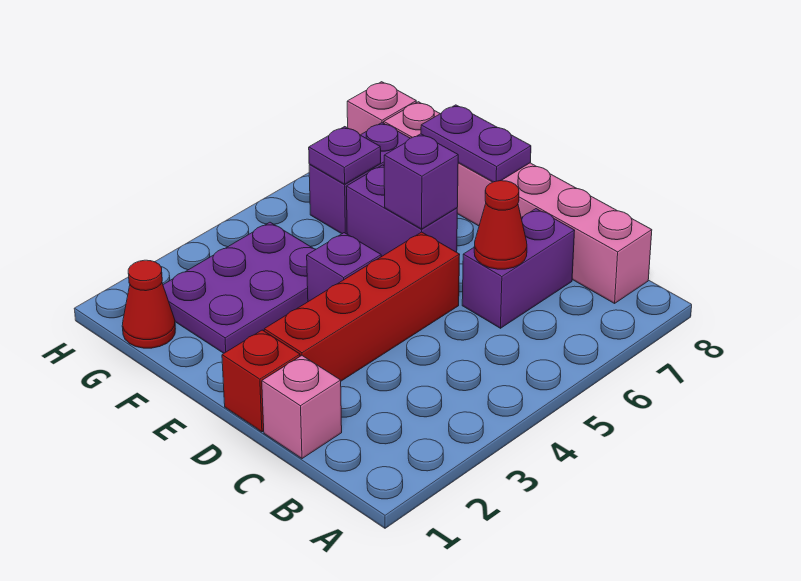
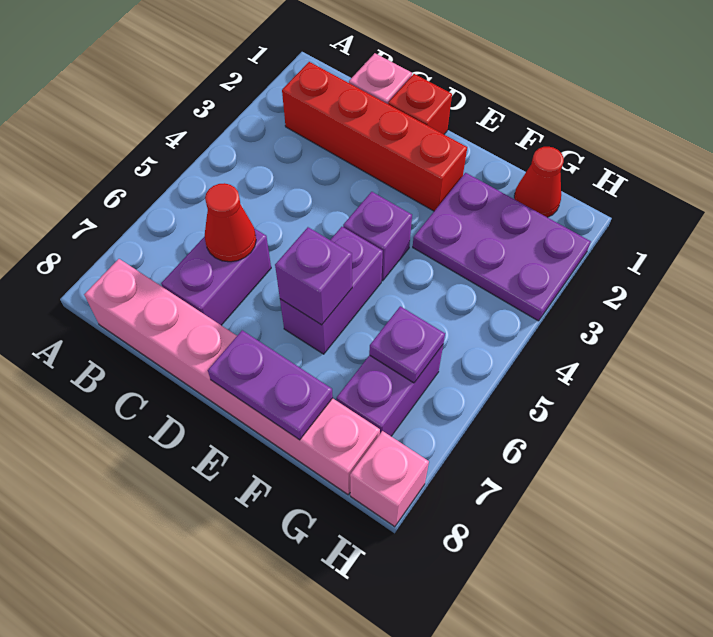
red 1x4 brick [264,232,460,381] -> red 1x4 brick turned to [282,62,467,211]
purple 1x2 brick [346,165,457,257] -> purple 1x2 brick turned to [280,227,383,354]
purple 2x3 plate [163,222,316,353] -> purple 2x3 plate turned to [413,173,591,321]

